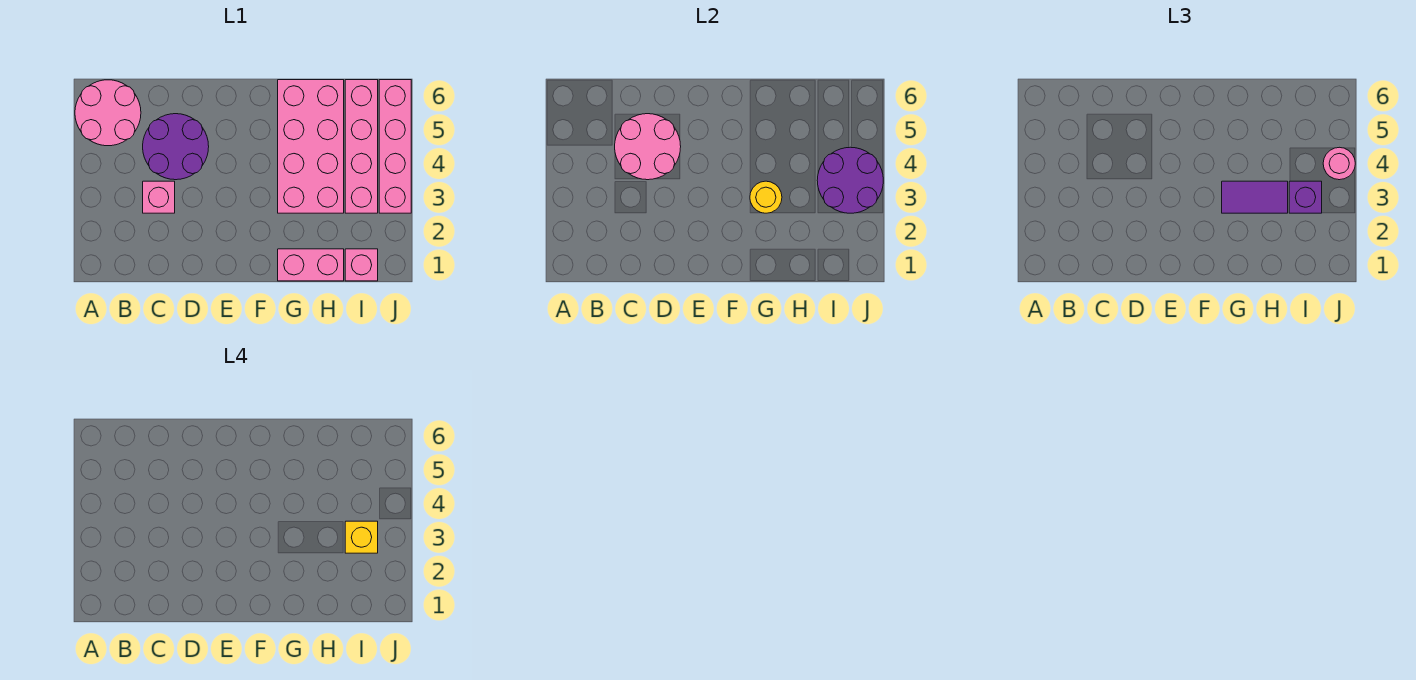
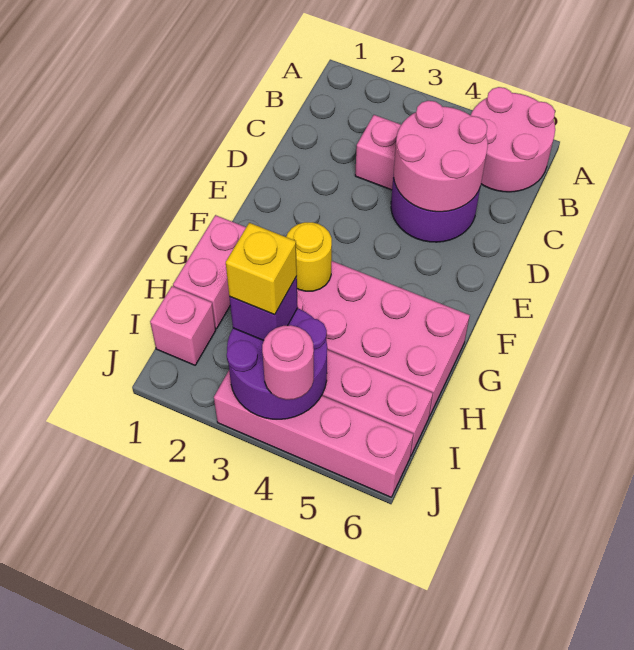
purple 1x2 tile [1222,181,1288,213] -> none

